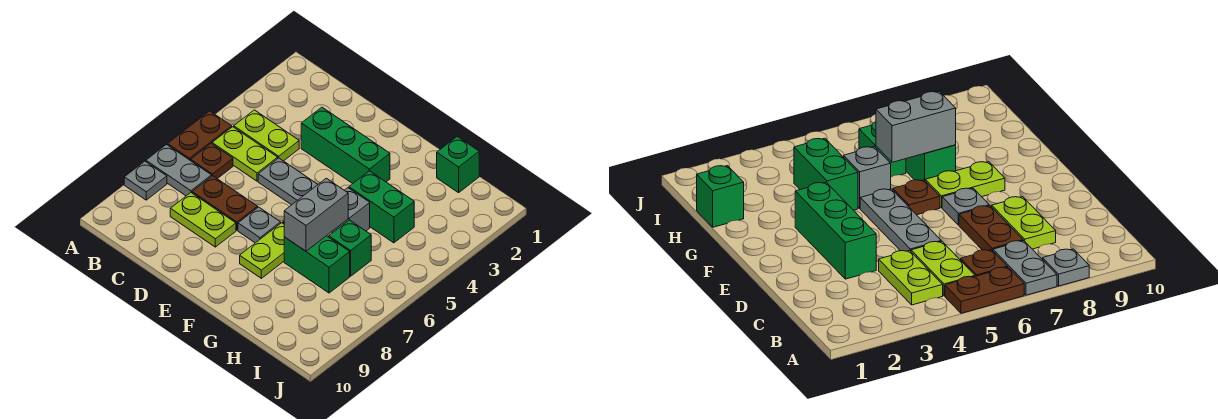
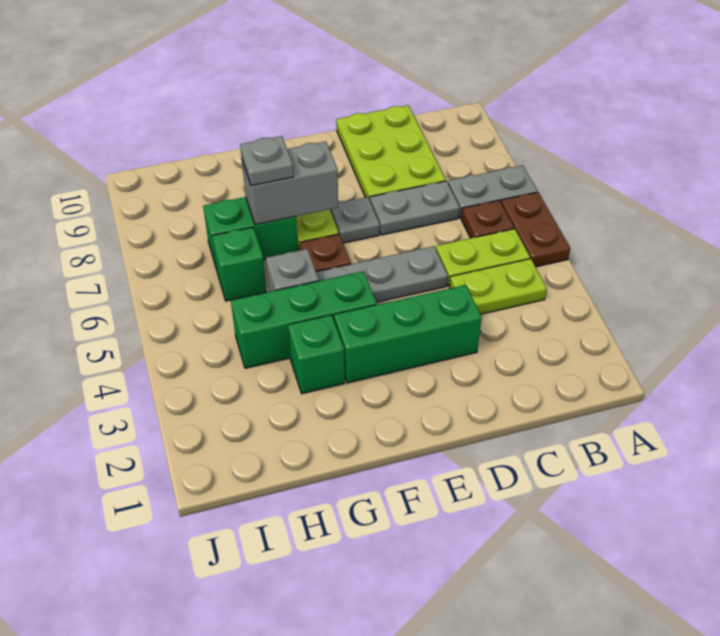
grey 1x1 plate [124,161,167,200] -> grey 1x1 plate moved to [240,136,293,186]
brown 1x2 plate [192,176,258,230] -> grey 1x2 plate [370,181,460,235]
lime 1x2 plate [170,193,236,247] -> lime 2x3 plate [336,105,446,200]
green 1x2 brick [349,171,414,243] -> green 1x3 brick [231,271,377,368]
grey 1x2 brick [284,178,348,251] -> grey 1x2 brick turned to [242,141,338,225]
green 1x1 brick [437,136,479,193] -> green 1x1 brick moved to [288,315,345,394]

